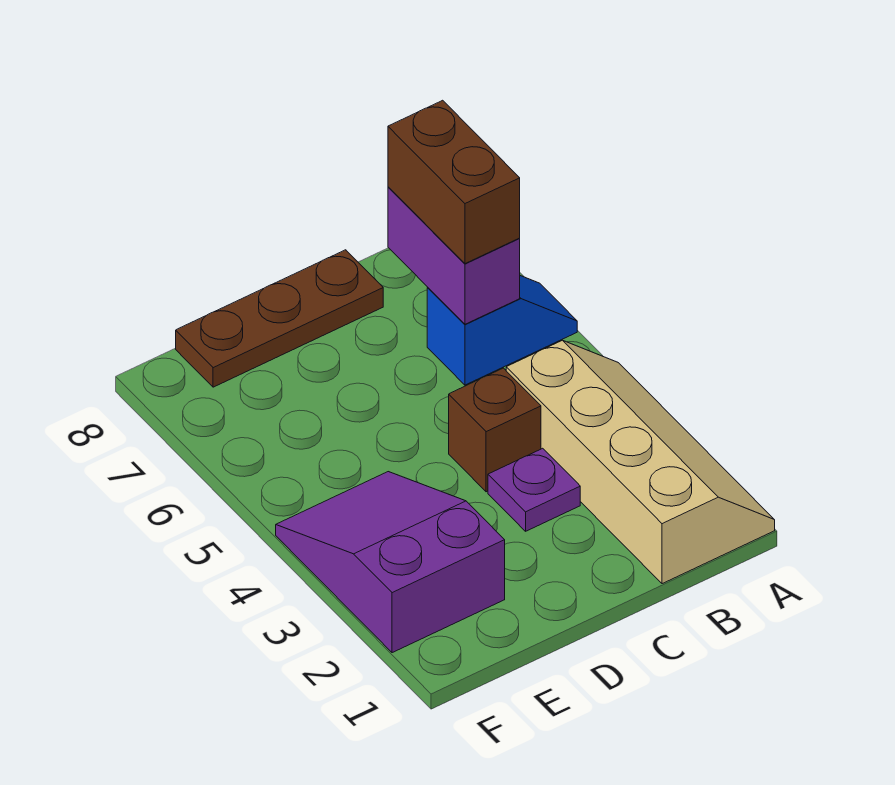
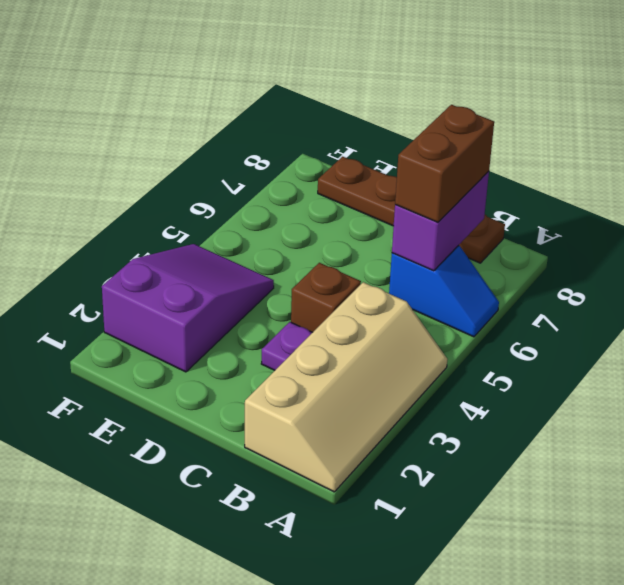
brown 1x3 plate [176,250,383,387] -> brown 1x4 plate [318,157,505,263]

